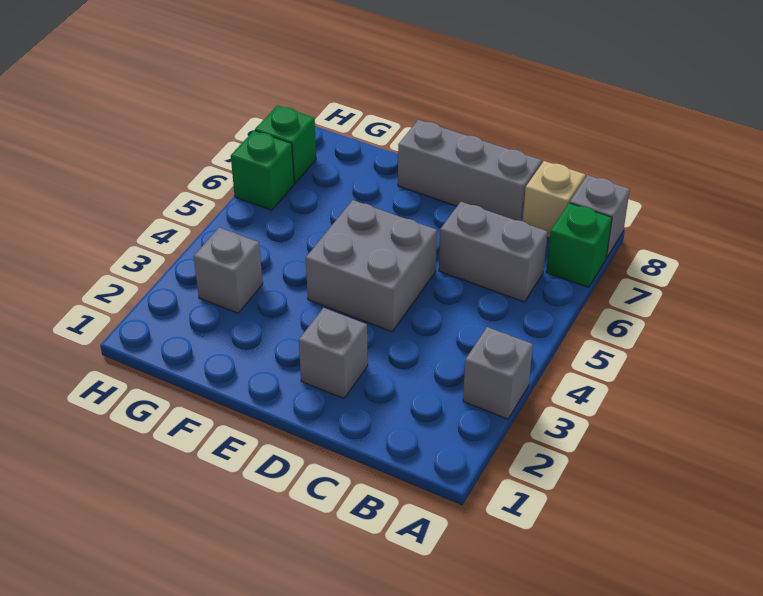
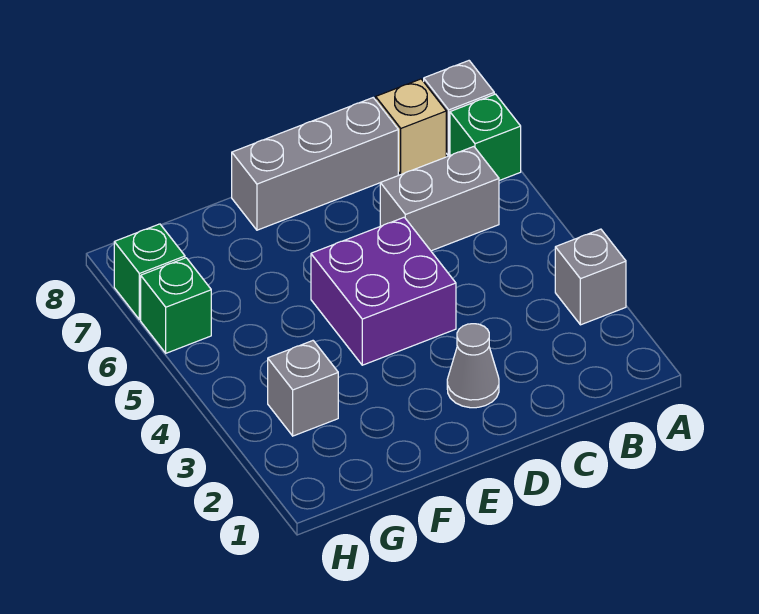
grey 1x1 brick [299,308,368,399] -> grey 1x1 cone [447,324,499,408]
grey 2x2 brick [306,200,437,332] -> purple 2x2 brick [311,217,456,365]

